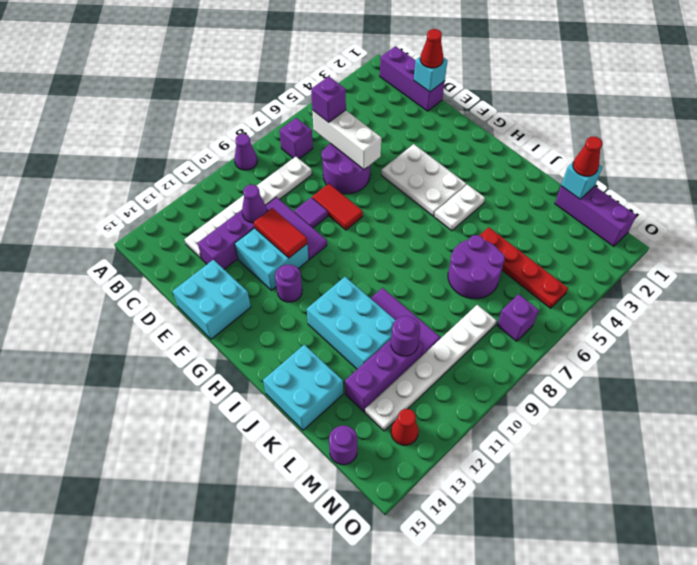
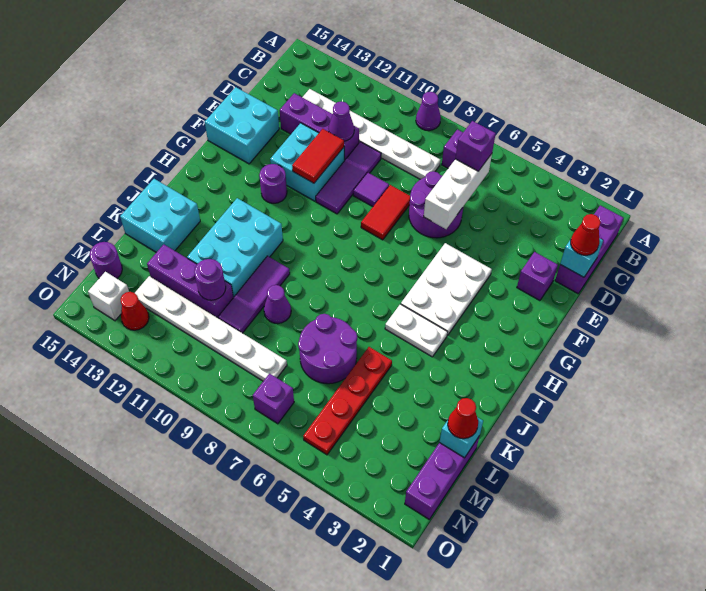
none -> purple 1x1 brick [517,252,558,301]
none -> purple 1x1 cone [264,285,291,324]
none -> white 1x1 brick [88,272,129,321]

